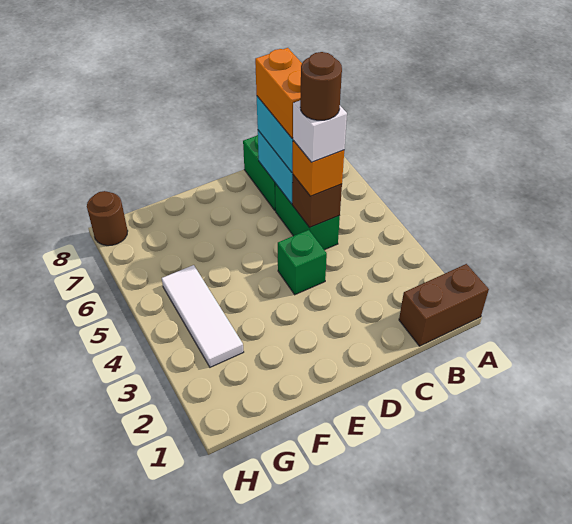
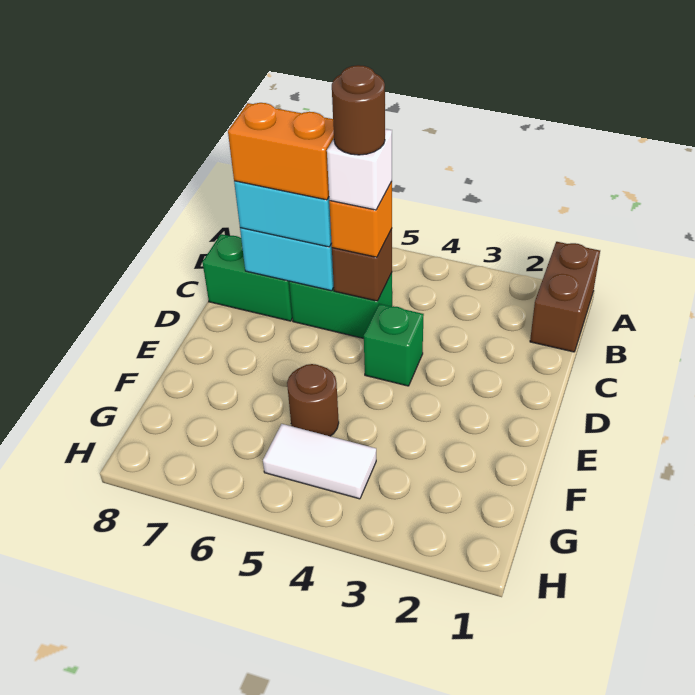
white 1x3 tile [162,265,244,367] -> white 1x2 tile [263,424,376,499]
brown 1x1 round brick [87,191,128,246] -> brown 1x1 round brick moved to [287,364,339,436]

